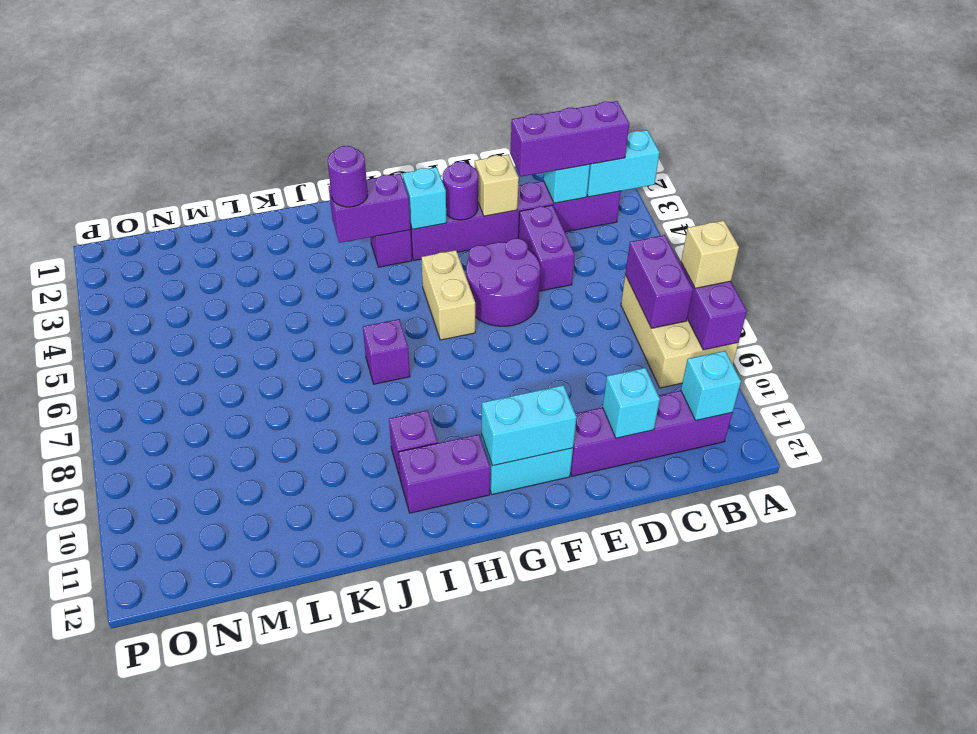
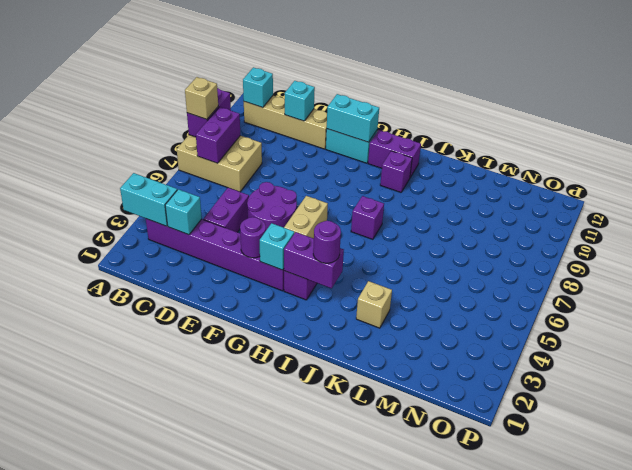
tan 2x3 brick [621,275,738,388] -> tan 2x3 brick turned to [177,135,262,192]
purple 1x3 brick [510,101,629,177] -> none
purple 1x4 brick [570,390,732,476] -> tan 1x4 brick [244,96,327,149]
tan 1x1 brick [475,154,519,216] -> tan 1x1 brick moved to [356,281,392,328]

